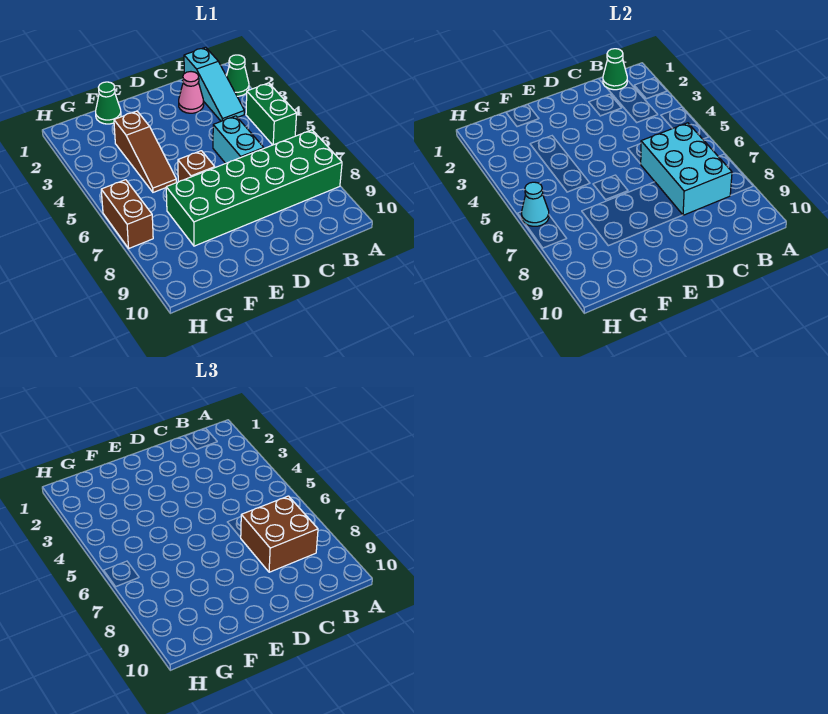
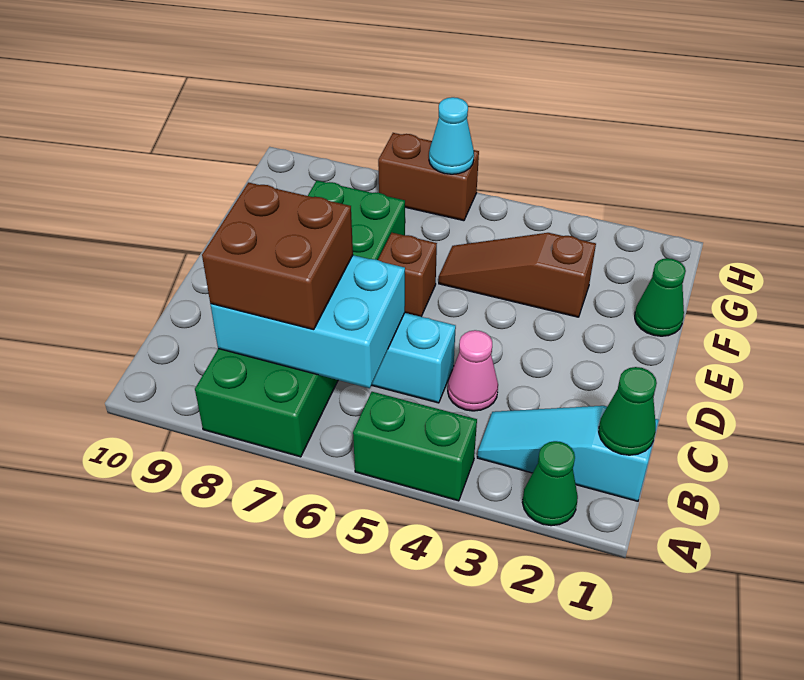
pink 1x1 cone [179,72,204,113] -> pink 1x1 cone moved to [448,330,498,411]

